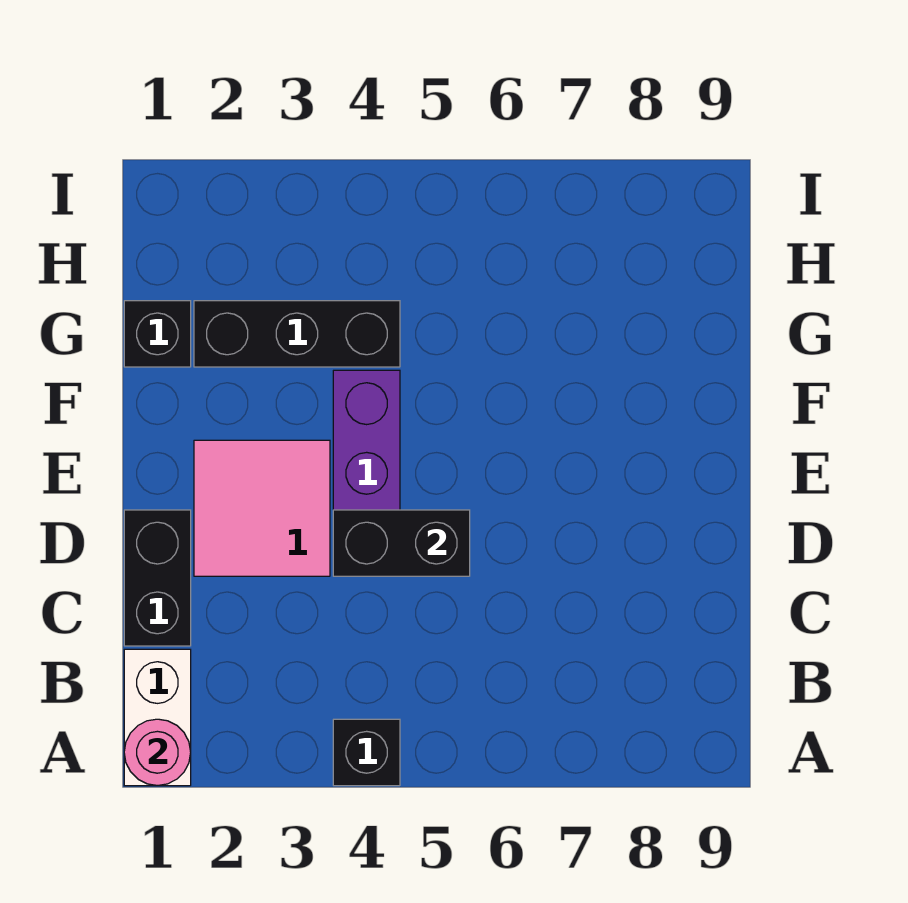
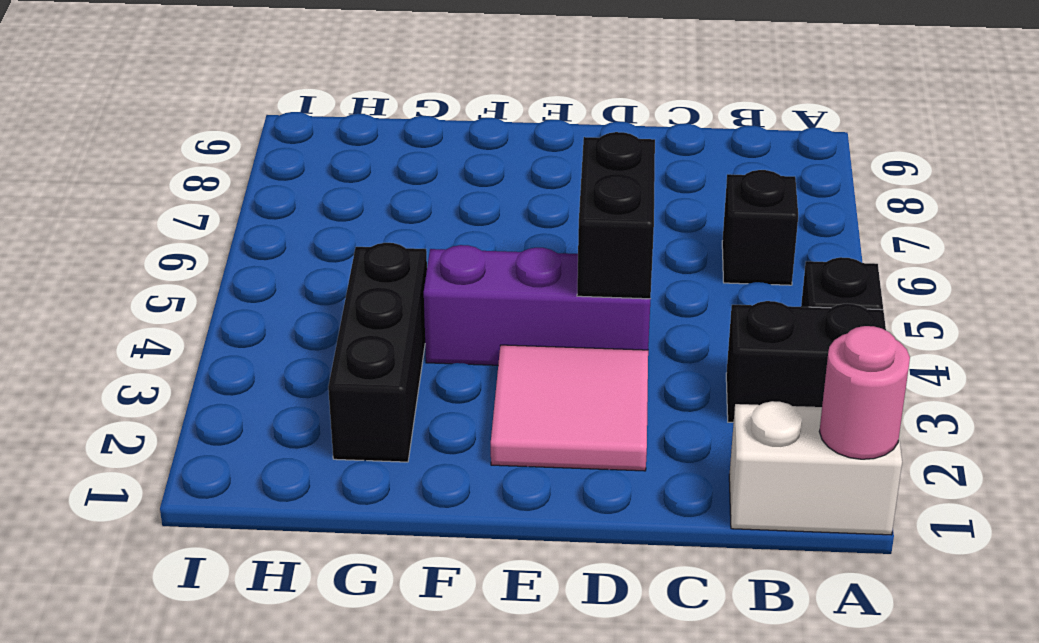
black 1x2 brick [124,510,191,646] -> black 1x2 brick moved to [726,301,886,422]
black 1x1 brick [124,301,191,367] -> black 1x1 brick moved to [722,170,798,285]

